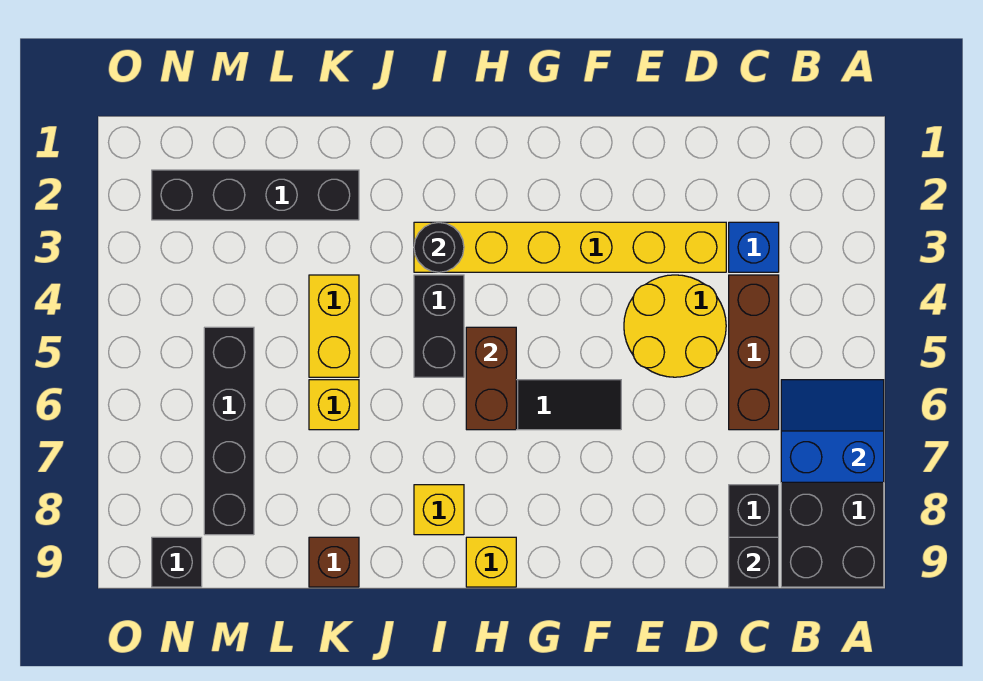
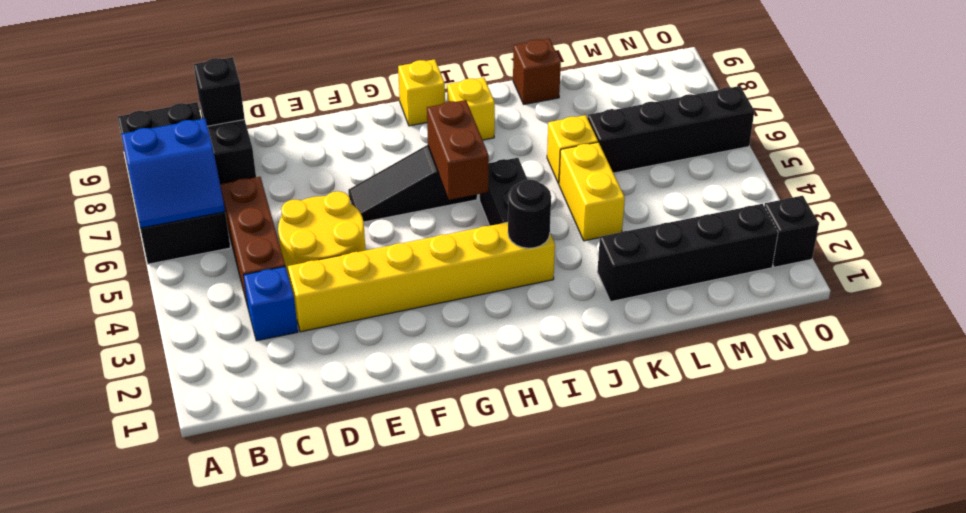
black 1x4 brick [204,327,254,535] -> black 1x4 brick turned to [587,86,754,173]
black 1x1 brick [152,537,202,587] -> black 1x1 brick moved to [764,196,819,267]

